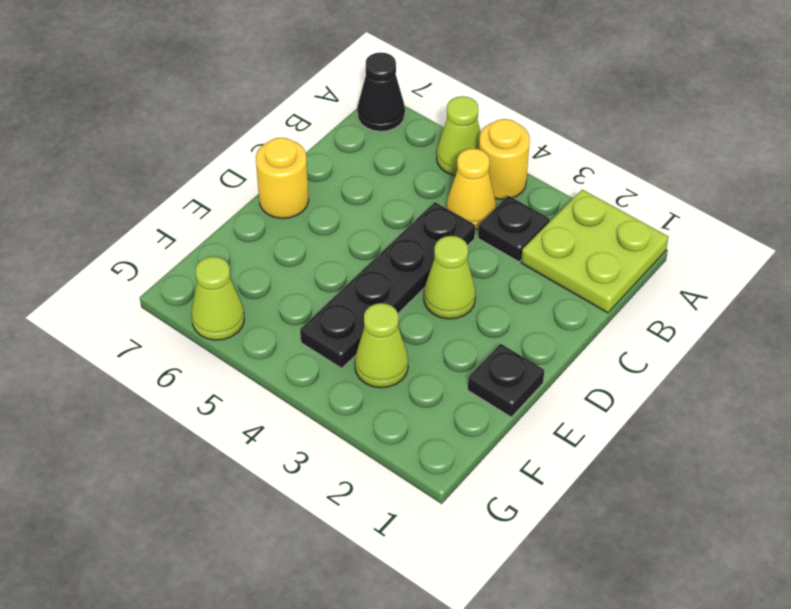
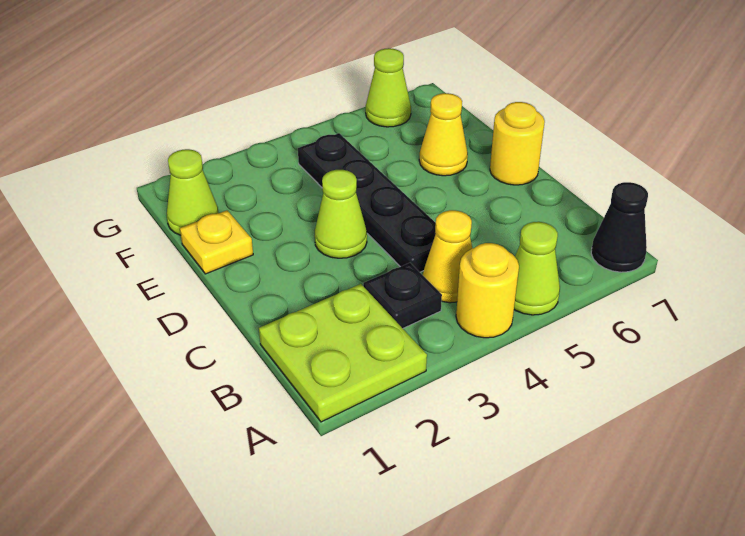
black 1x1 plate [468,344,544,417] -> yellow 1x1 plate [180,210,253,274]
none -> yellow 1x1 cone [419,93,468,176]
lime 1x1 cone [355,303,408,388] -> lime 1x1 cone moved to [167,149,218,235]

